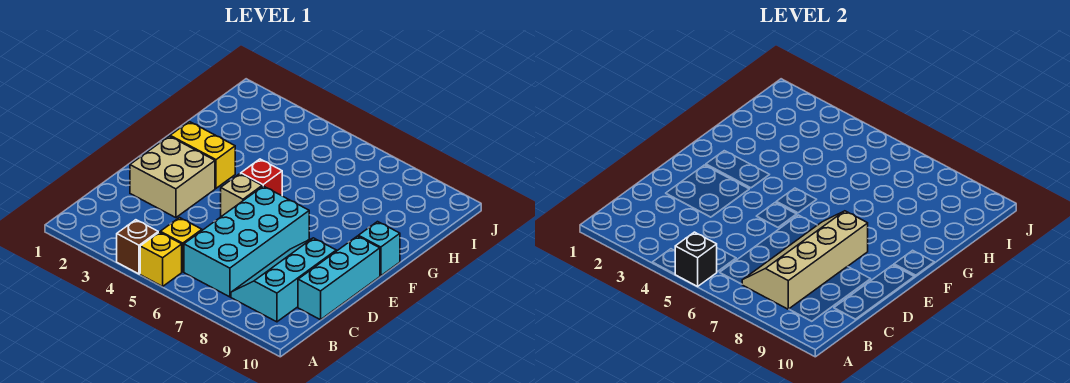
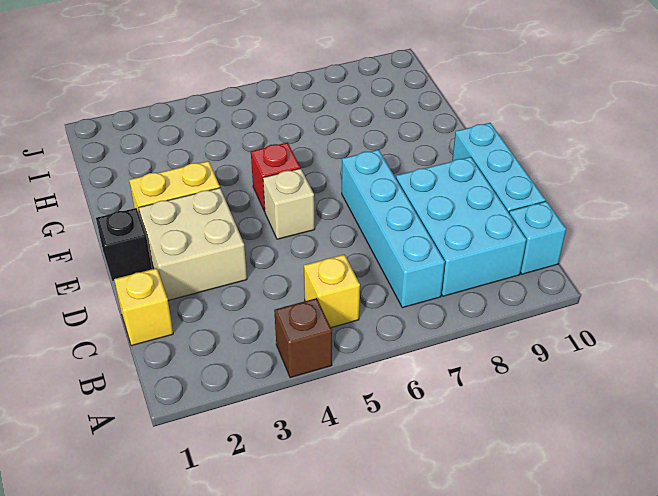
yellow 1x1 brick [140,232,182,286] -> yellow 1x1 brick moved to [114,268,173,346]
black 1x1 brick [675,232,717,286] -> black 1x1 brick moved to [96,208,152,281]
cyan 2x4 brick [184,186,309,297] -> cyan 1x4 brick [342,150,445,308]
tan 2x4 slope [742,211,868,309] -> none
cyan 2x3 slope [231,238,336,322] -> cyan 2x3 brick [396,157,527,296]
cyan 1x1 brick [358,222,400,276] -> cyan 1x1 brick moved to [509,201,566,274]

